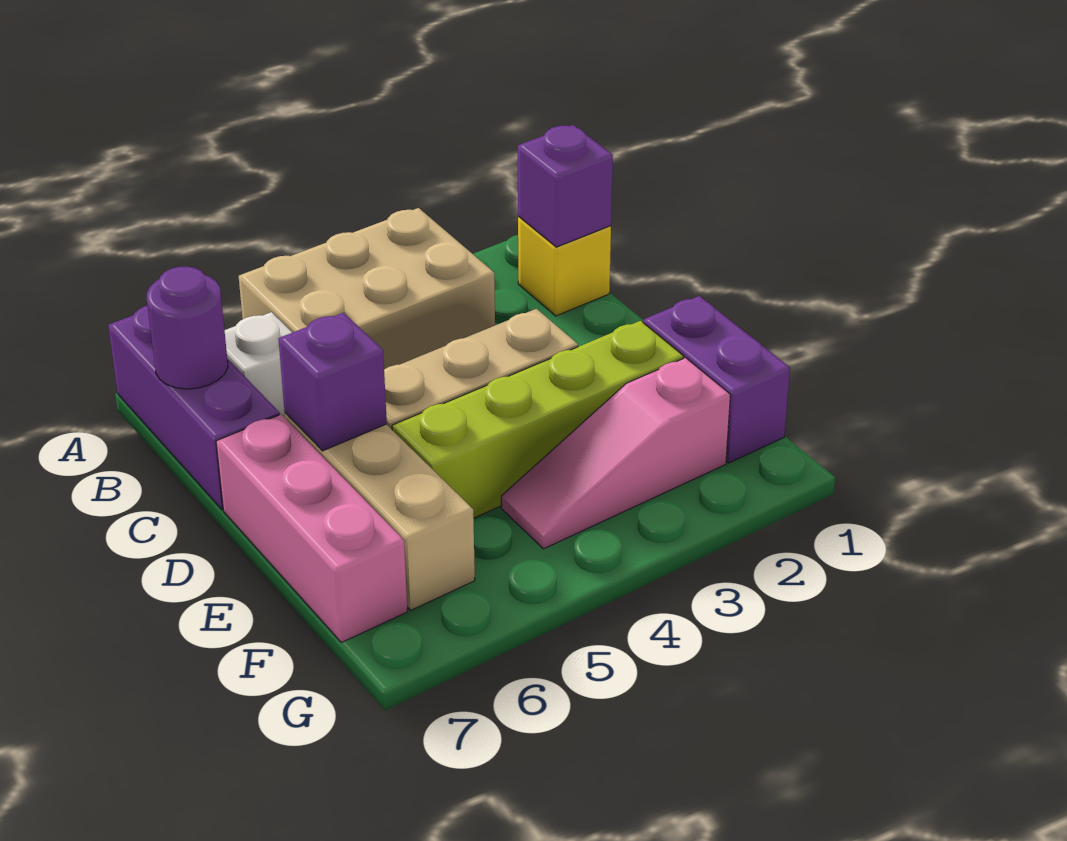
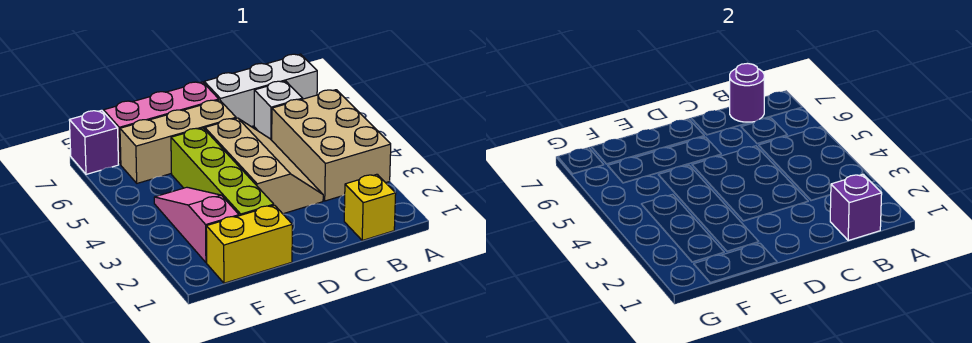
purple 1x3 brick [108,306,280,509] -> white 1x3 brick [204,54,317,127]
purple 1x1 brick [278,313,387,451] -> purple 1x1 brick moved to [69,110,119,174]
purple 1x2 brick [643,296,790,463] -> yellow 1x2 brick [206,205,292,283]

